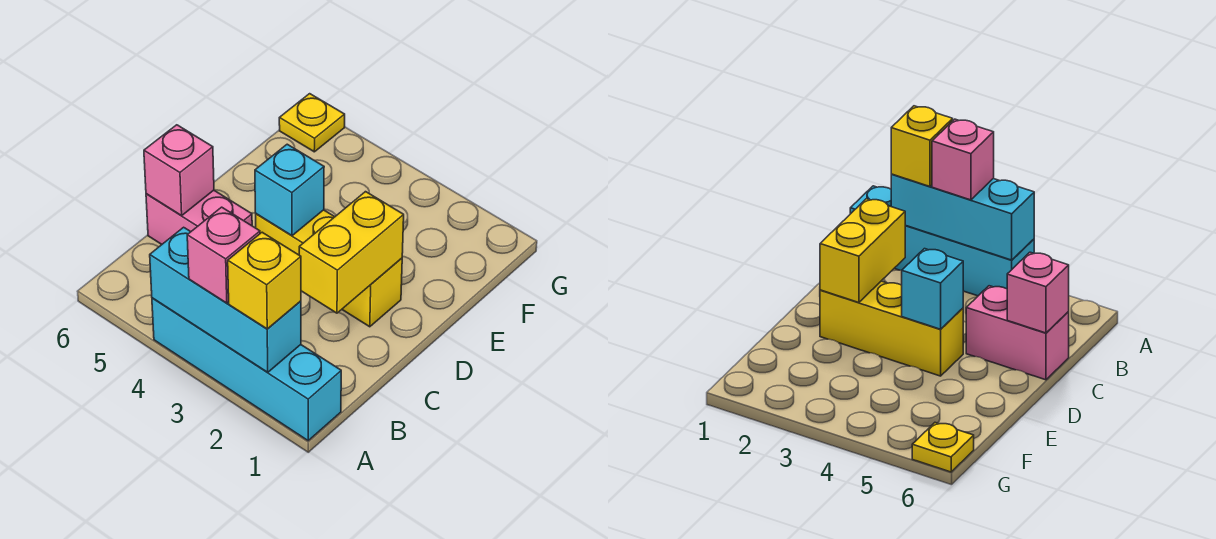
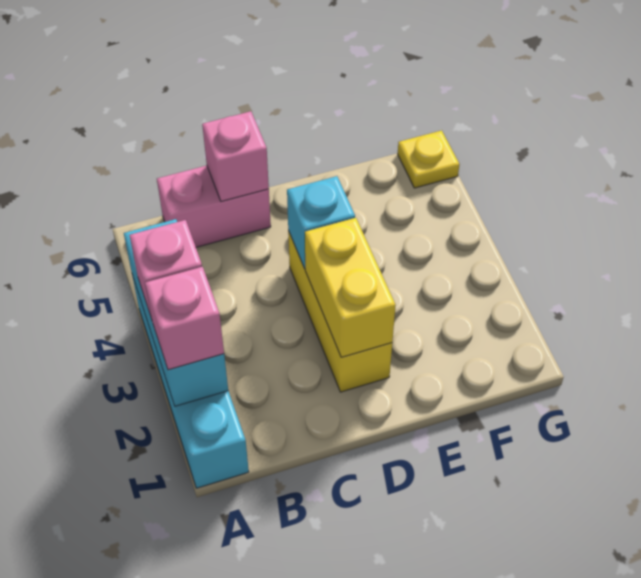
yellow 1x1 brick [228,232,301,329] -> pink 1x1 brick [145,267,224,370]
yellow 1x2 brick [299,192,404,313] -> yellow 1x2 brick turned to [305,218,396,357]
pink 1x2 brick [146,190,252,244] -> pink 1x2 brick turned to [157,166,271,247]

